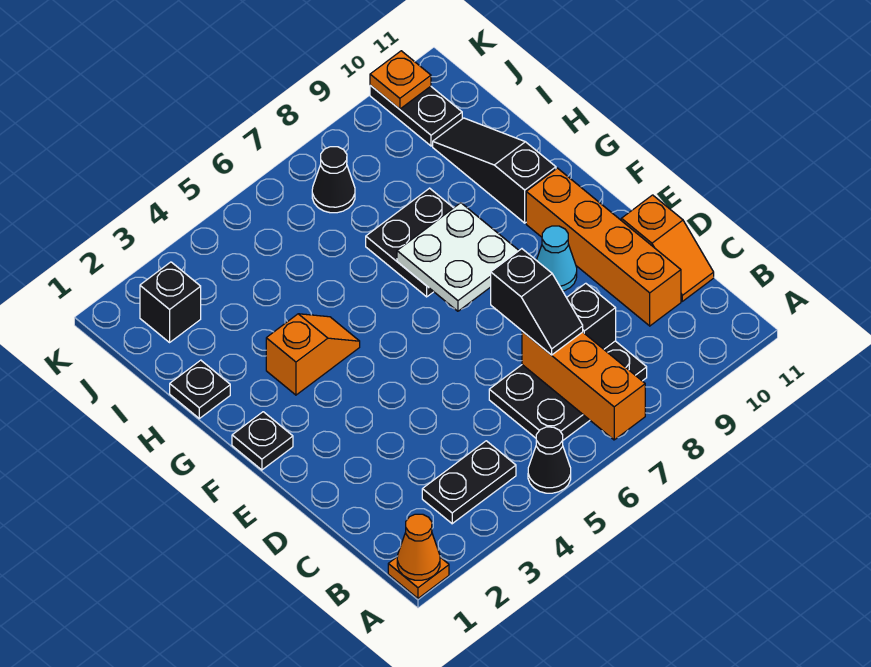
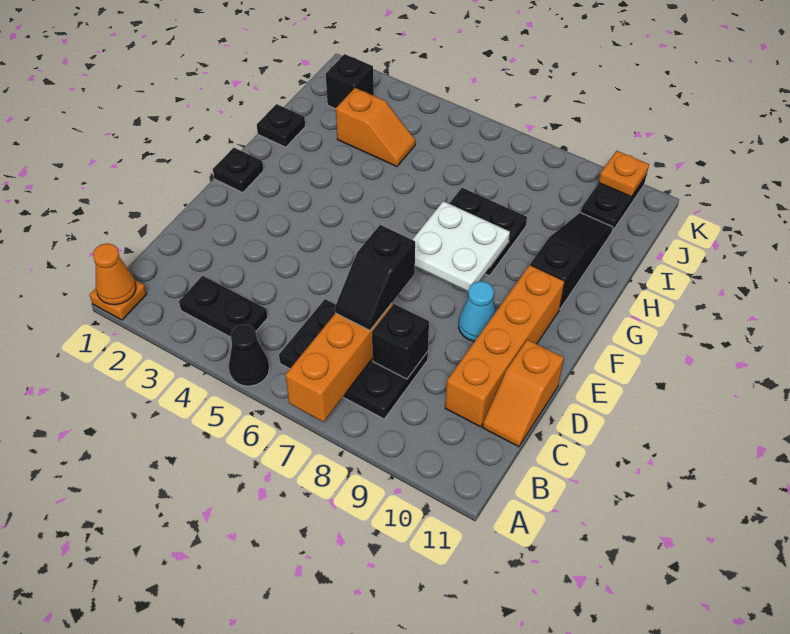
orange 1x2 slope [266,314,360,395] -> orange 1x2 slope moved to [336,88,415,166]
black 1x1 cone [312,147,355,213] -> none

